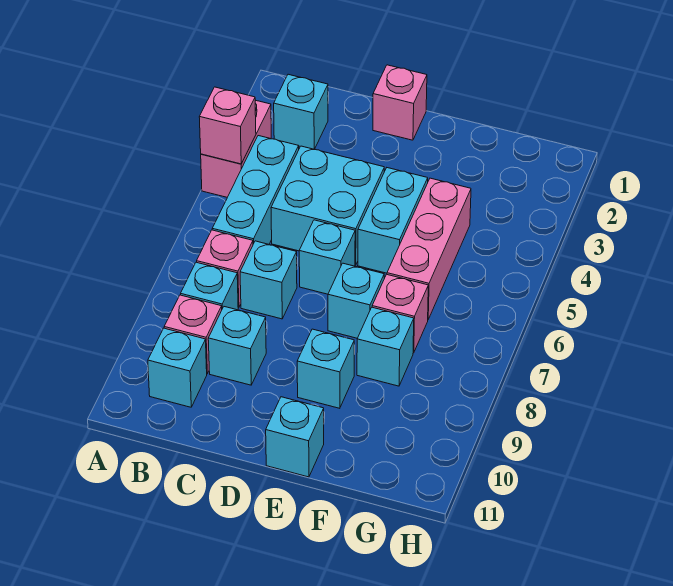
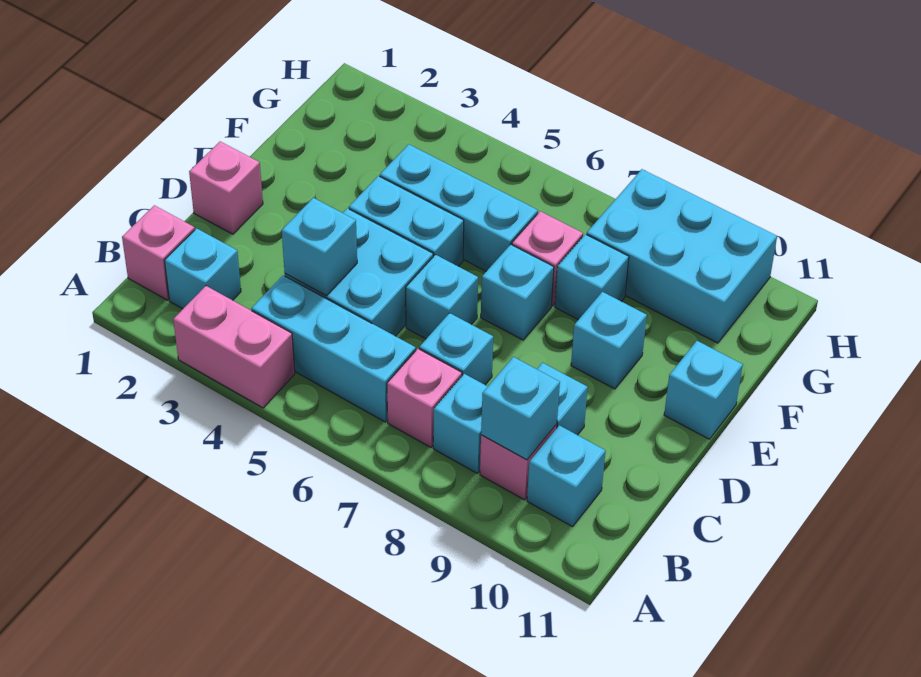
pink 1x1 brick [199,87,256,164] -> pink 1x1 brick moved to [122,205,195,300]
none -> cyan 1x1 brick [481,357,560,460]
none -> cyan 1x1 brick [282,198,357,296]
pink 1x3 brick [387,178,471,319] -> cyan 1x3 brick [380,144,538,271]
none -> cyan 2x3 brick [587,169,777,343]

